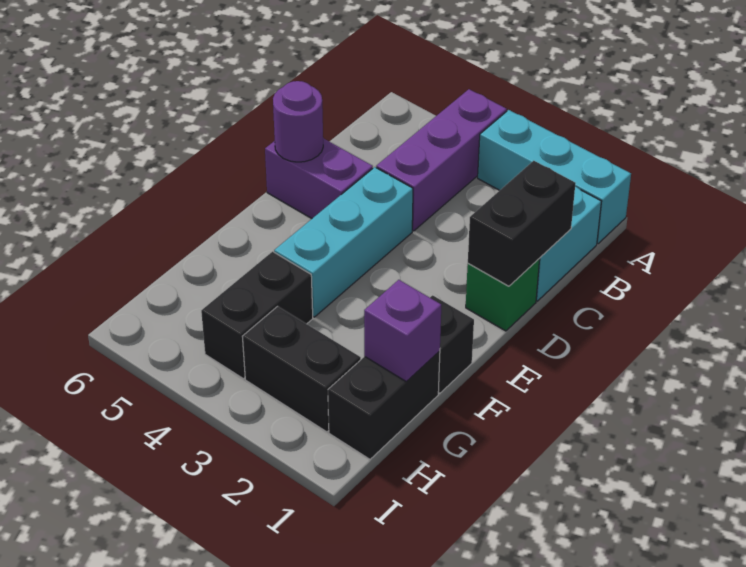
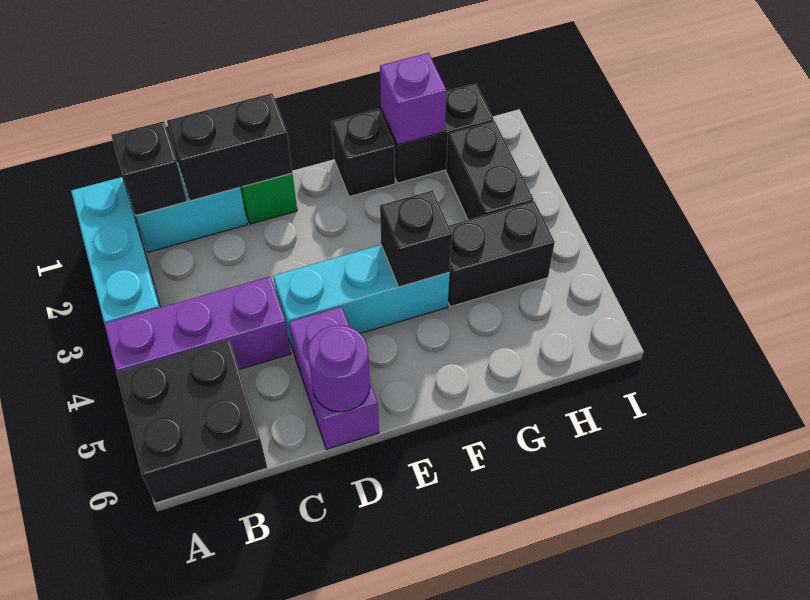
none -> black 2x2 brick [117,340,267,503]
none -> black 1x1 brick [111,121,187,215]
none -> black 1x1 brick [380,191,452,287]

